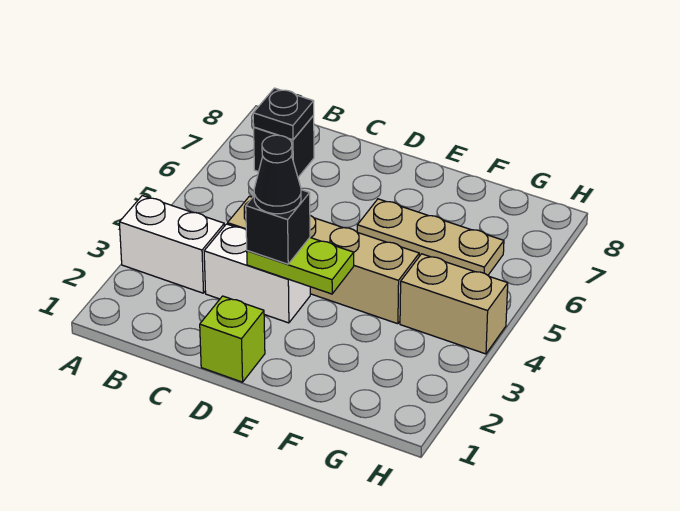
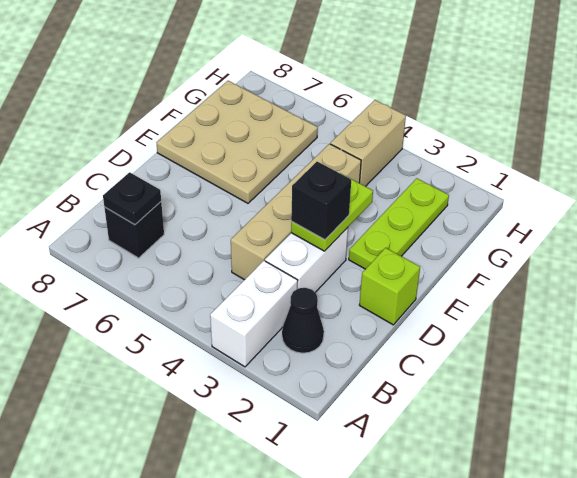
black 1x1 cone [254,135,301,214] -> black 1x1 cone moved to [282,288,324,353]
none -> lime 1x3 plate [349,178,449,269]
tan 1x3 plate [357,199,504,275] -> tan 3x3 plate [156,81,318,203]

